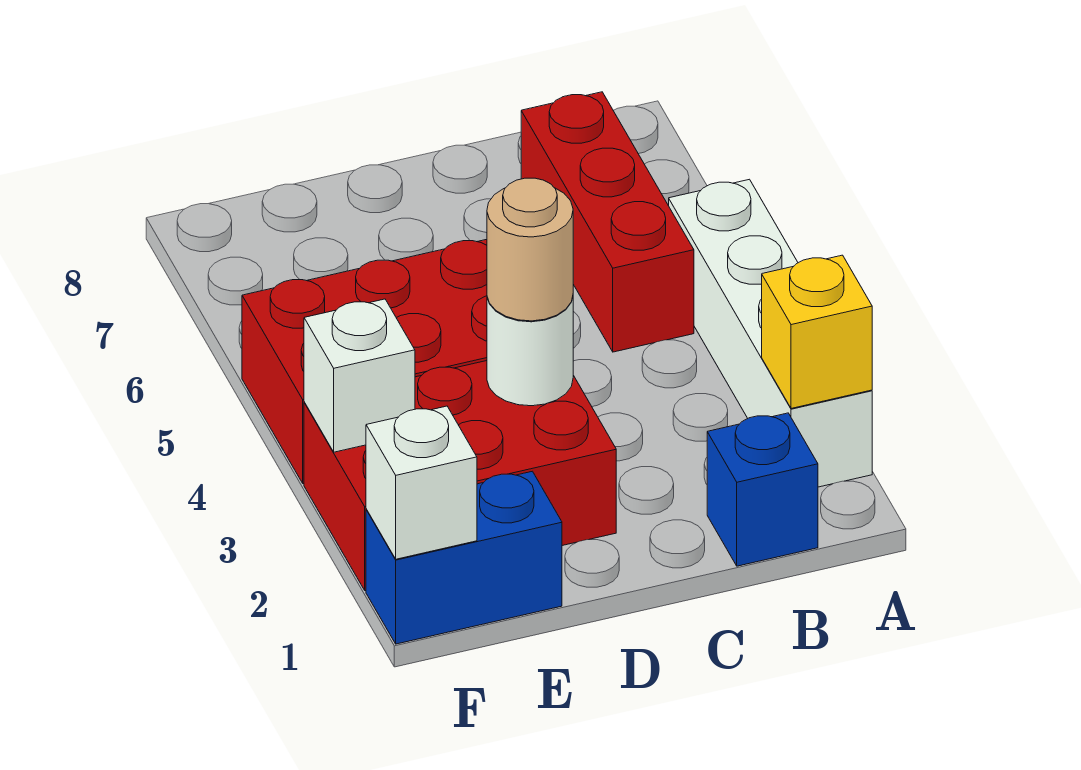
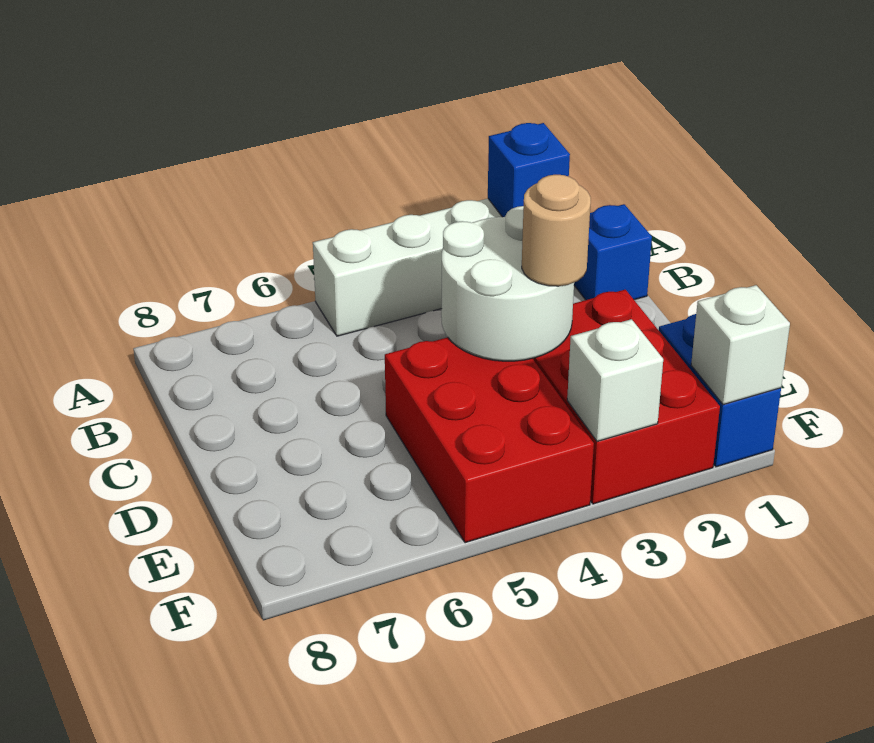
yellow 1x1 brick [762,255,872,408] -> blue 1x1 brick [488,123,570,217]
red 1x3 brick [521,92,694,352] -> none
white 1x1 round brick [487,297,573,406] -> white 2x2 round brick [441,206,574,361]

